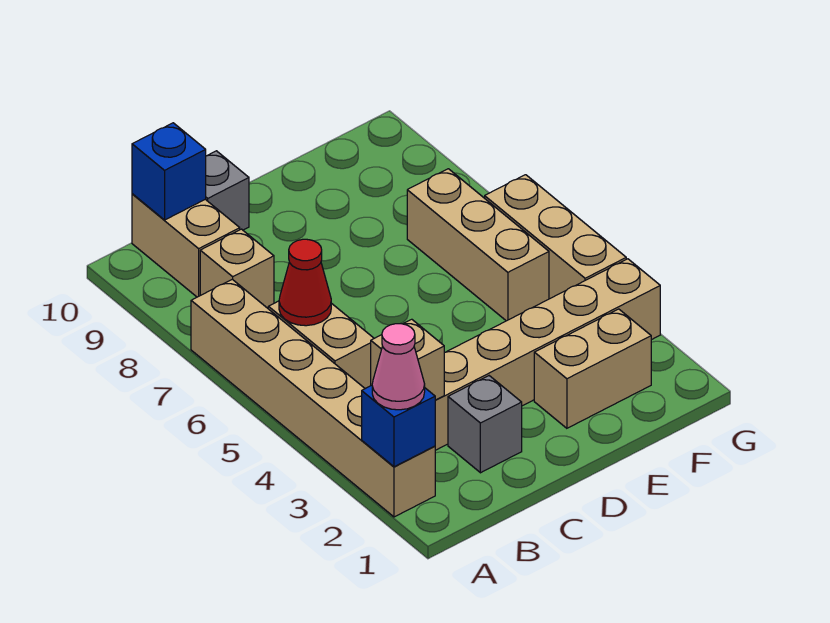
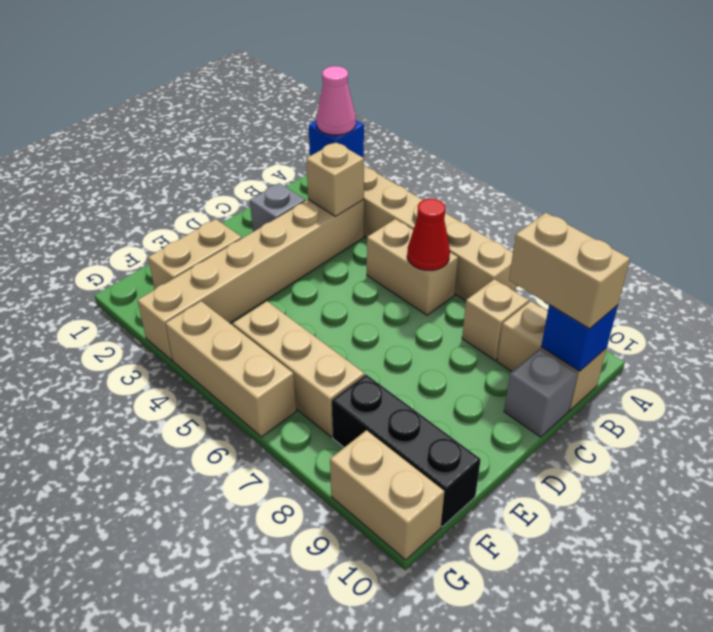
none -> tan 1x2 brick [509,213,630,329]
none -> black 1x3 brick [332,375,481,527]
none -> tan 1x2 brick [330,430,445,560]

